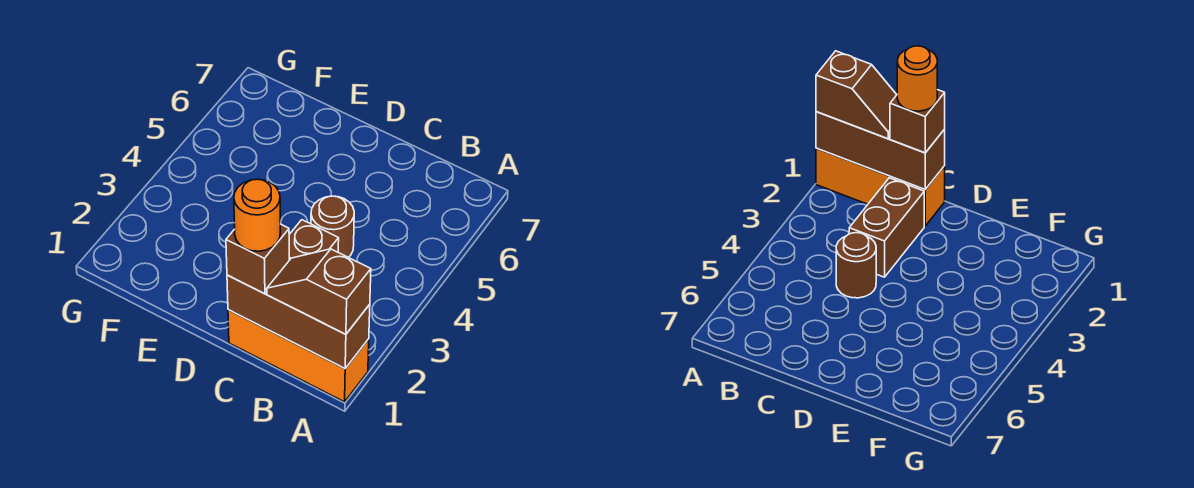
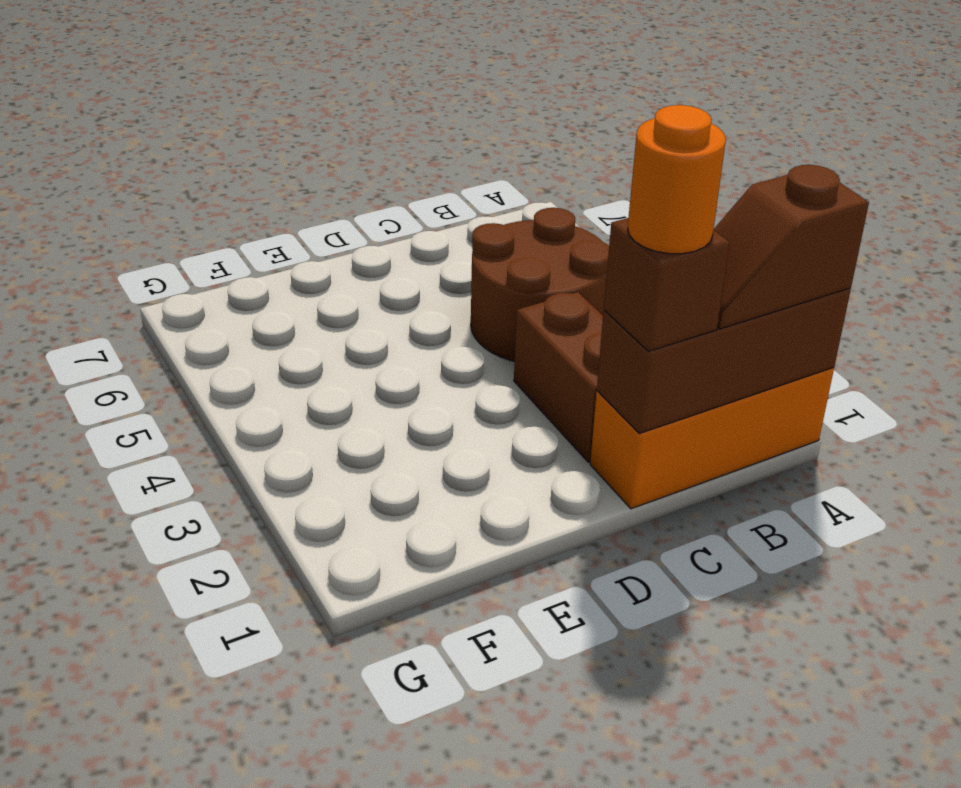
brown 1x1 round brick [311,196,354,257] -> brown 2x2 round brick [471,208,609,361]

